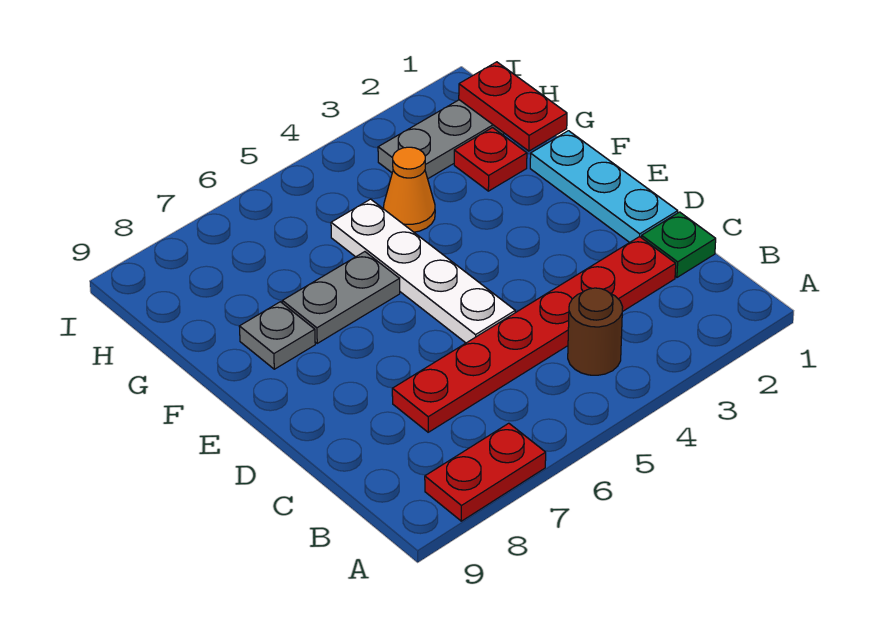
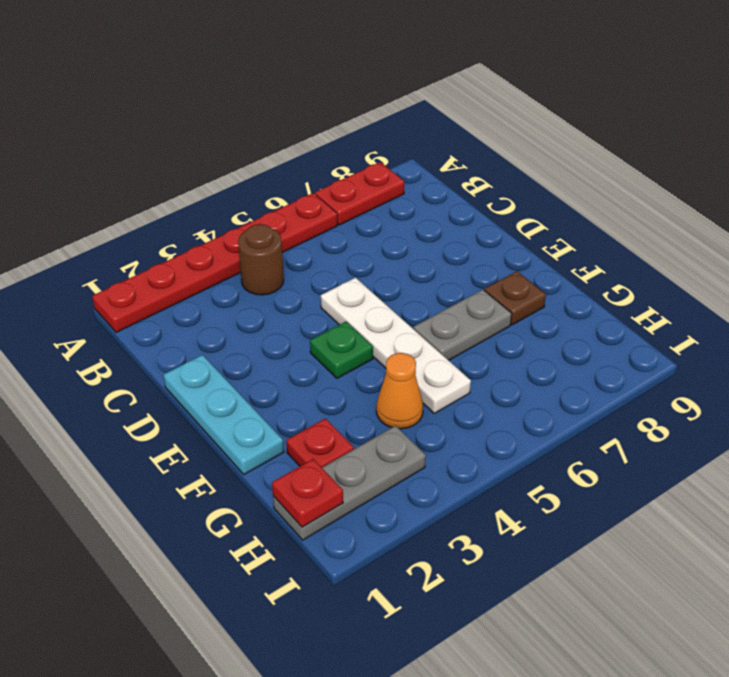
green 1x1 plate [641,212,716,277] -> green 1x1 plate moved to [310,322,373,378]
red 1x6 plate [392,237,676,432] -> red 1x6 plate moved to [92,193,337,332]
grey 1x1 plate [239,302,315,369] -> brown 1x1 plate [484,271,546,325]
red 1x2 plate [459,62,567,151] -> red 1x1 plate [272,459,343,527]

